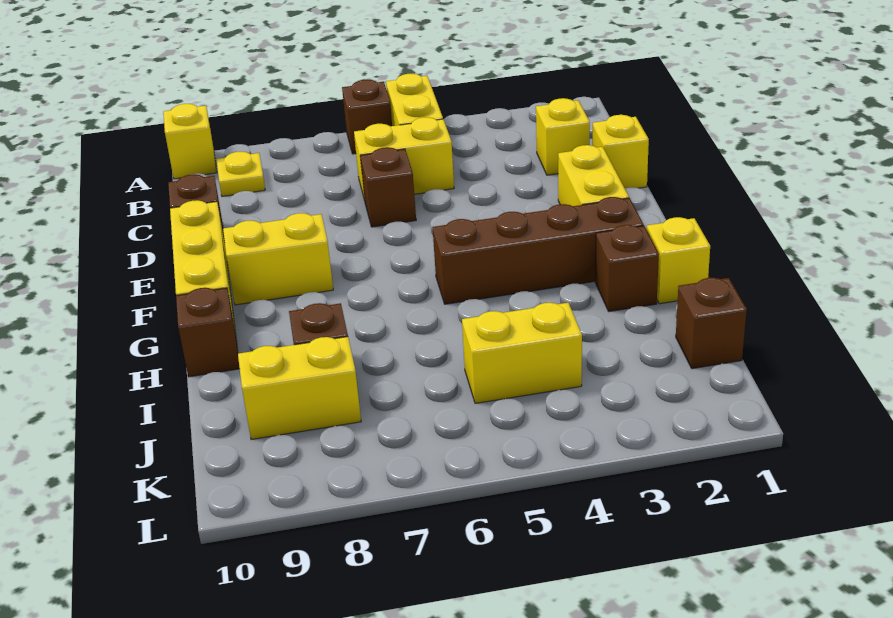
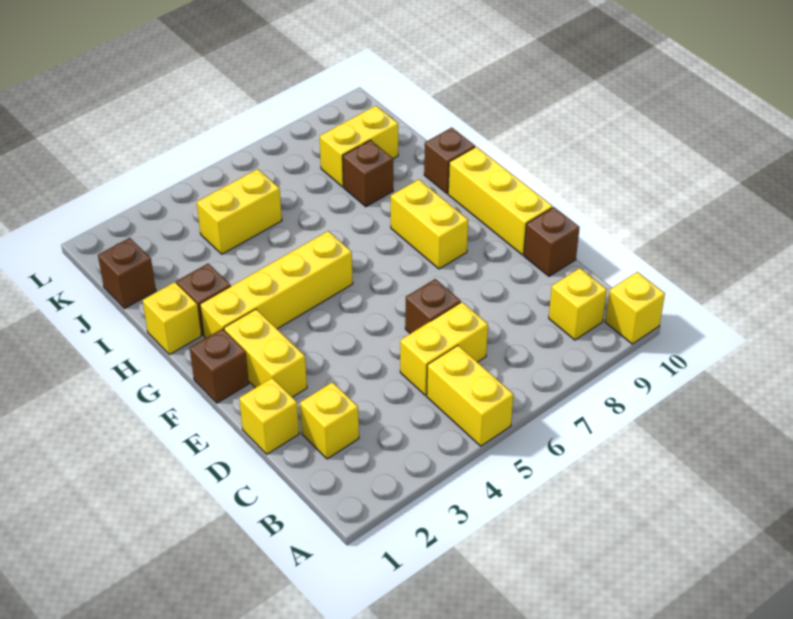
brown 1x1 brick [342,79,392,154] -> brown 1x1 brick moved to [190,329,249,403]
yellow 1x1 plate [216,152,265,196] -> yellow 1x1 brick [549,268,607,340]
yellow 1x2 brick [223,213,333,305] -> yellow 1x2 brick turned to [391,180,468,269]
brown 1x4 brick [433,197,644,304] -> yellow 1x4 brick [200,231,353,338]

